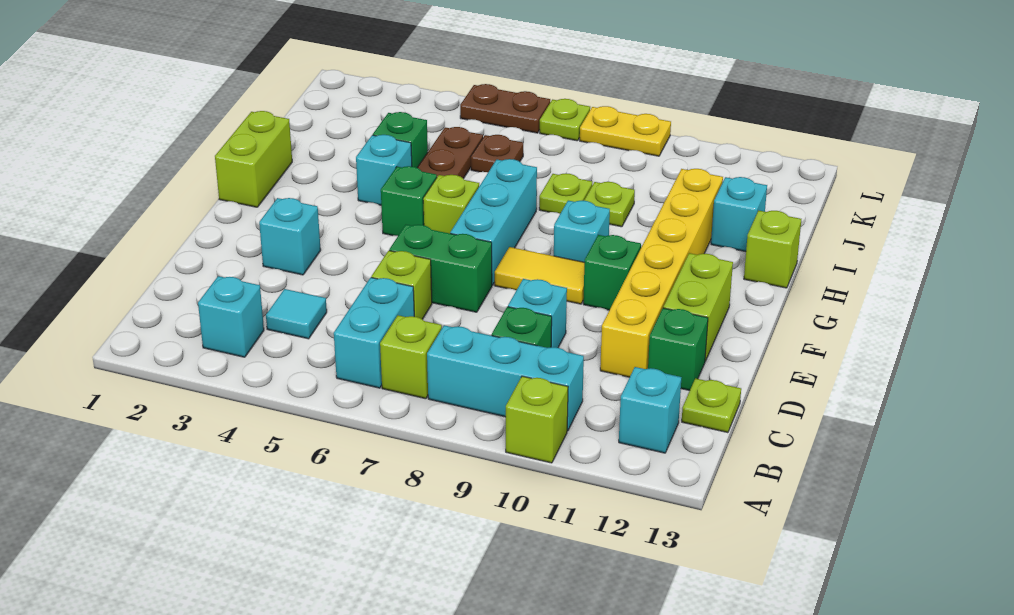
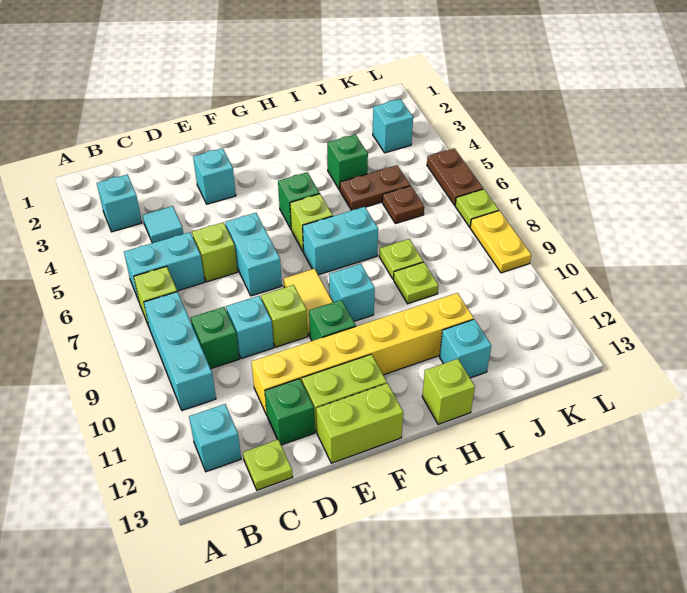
lime 1x1 brick [506,376,568,463] -> lime 1x1 brick moved to [261,285,308,347]
green 1x2 brick [389,225,492,312] -> cyan 1x2 brick [225,213,282,296]
cyan 1x3 brick [450,159,537,285] -> cyan 1x2 brick [303,207,378,275]
lime 1x2 brick [215,111,292,207] -> lime 1x2 brick moved to [316,383,403,463]
cyan 1x1 brick [356,135,412,205] -> cyan 1x1 brick moved to [373,99,413,153]

